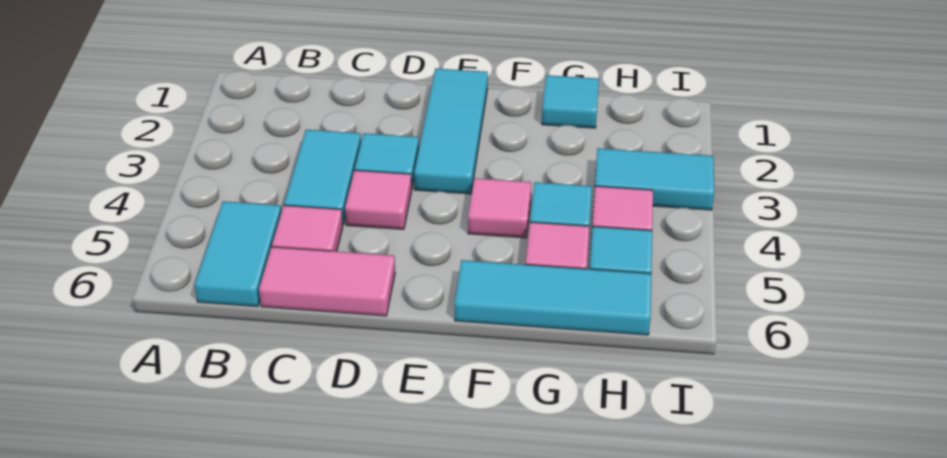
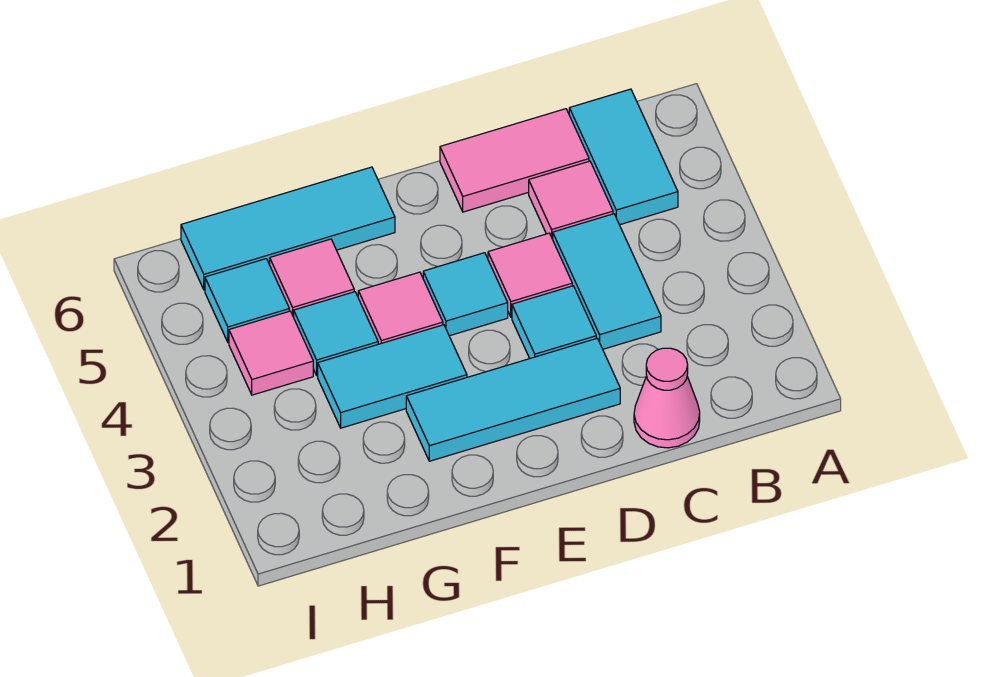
none -> pink 1x1 cone [634,348,700,448]
cyan 1x3 tile [414,68,488,194] -> cyan 1x3 tile turned to [406,338,620,461]
cyan 1x1 tile [542,75,599,128] -> cyan 1x1 tile moved to [423,253,508,336]
cyan 1x2 tile [594,148,714,210] -> cyan 1x2 tile moved to [318,325,467,428]

